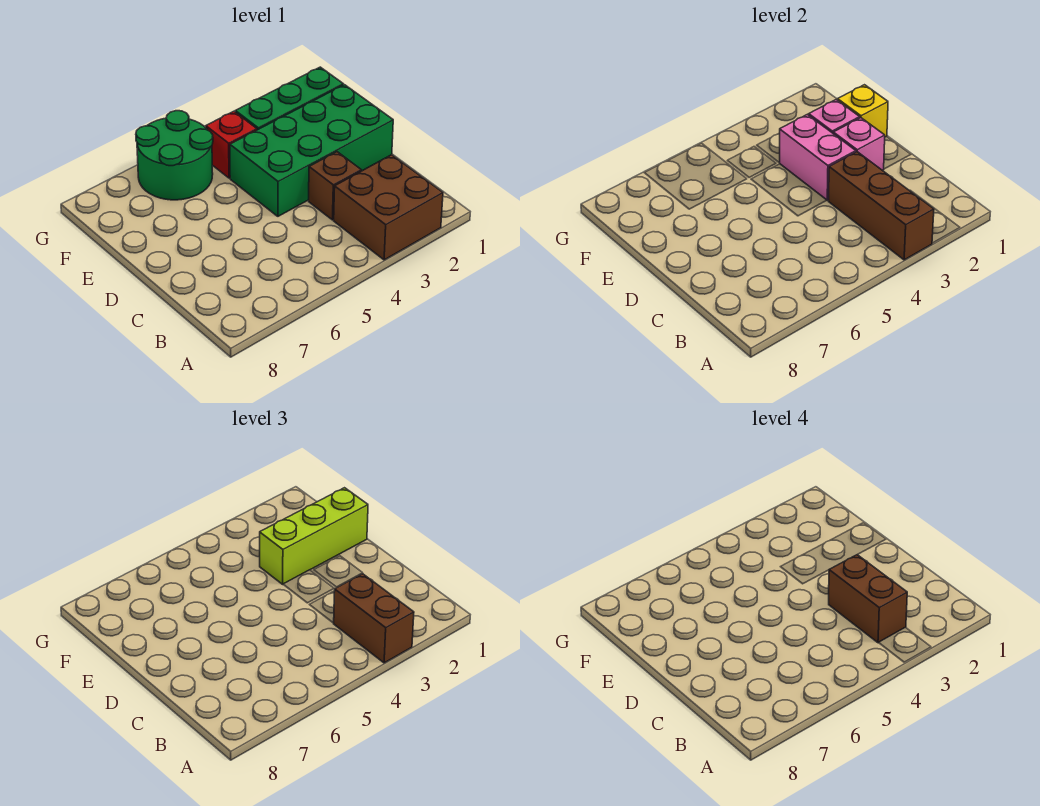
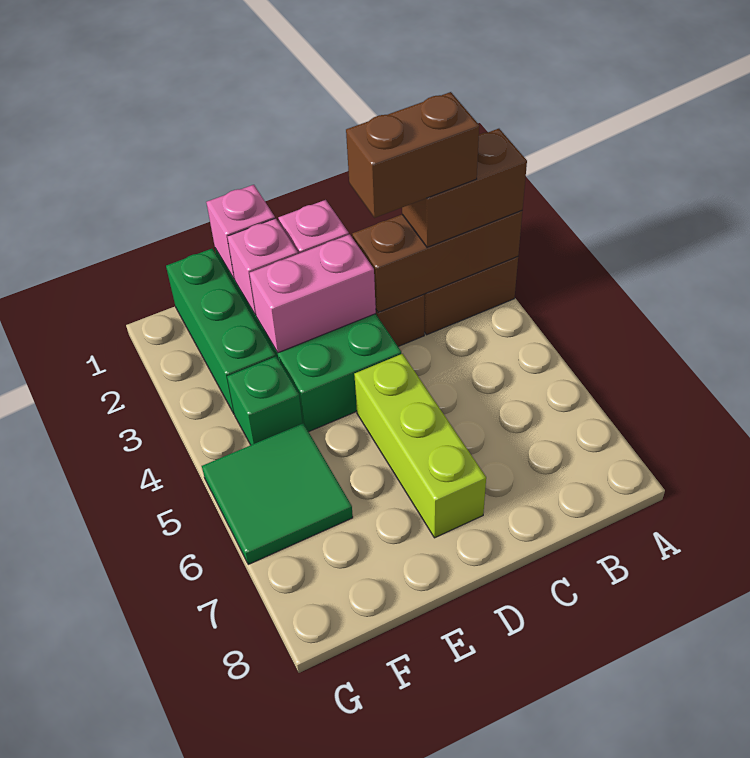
yellow 1x1 brick [838,85,888,137] -> pink 1x1 brick [206,185,275,279]
lime 1x3 brick [260,488,368,584] -> lime 1x3 brick moved to [354,354,486,538]
red 1x1 brick [206,111,257,178] -> green 1x1 brick [227,357,303,445]
green 2x2 round brick [136,111,213,200] -> green 2x2 tile [202,423,353,564]

